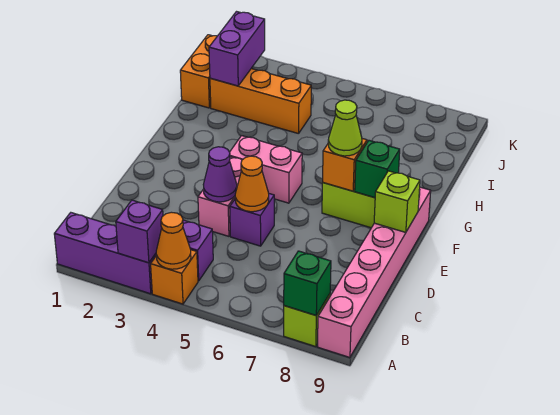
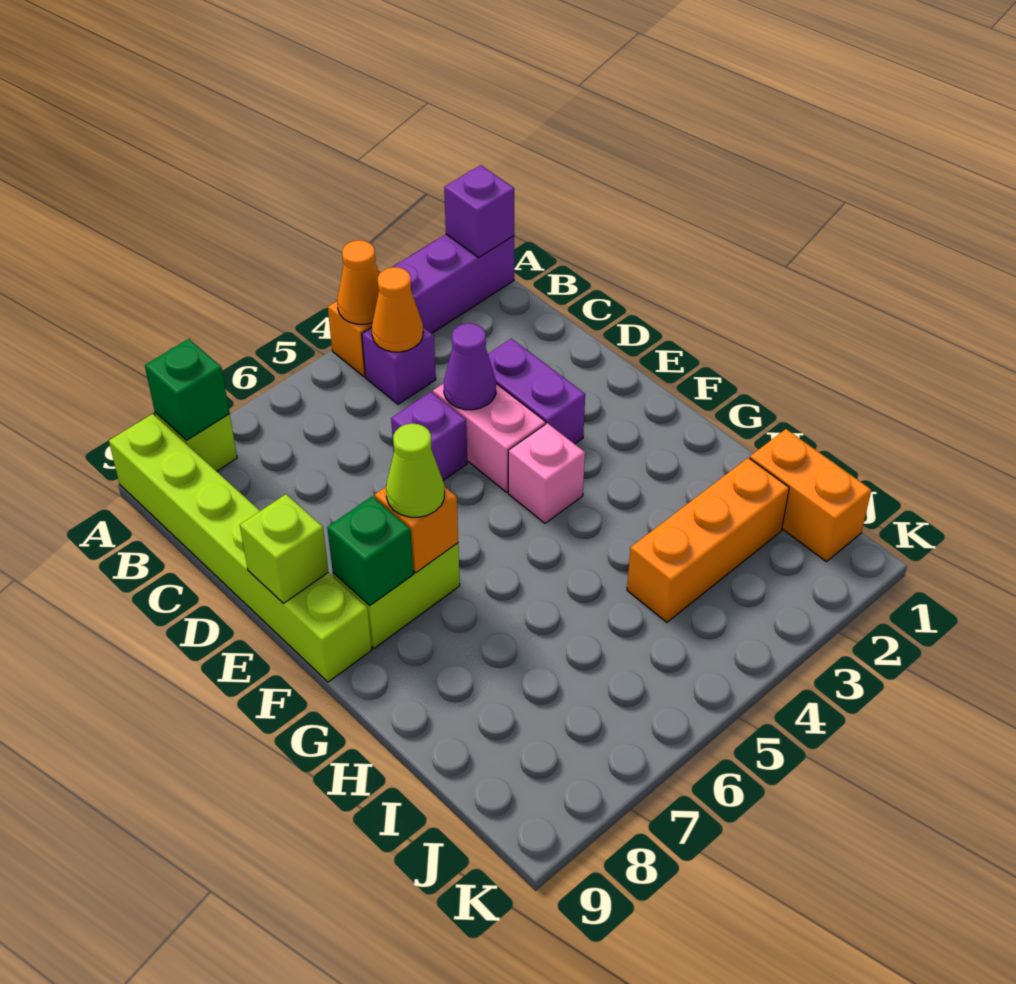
purple 1x1 brick [116,200,163,263] -> purple 1x1 brick moved to [444,165,514,257]
pink 1x6 brick [318,187,431,358] -> lime 1x6 brick [109,414,372,682]
orange 1x1 cone [235,156,269,212] -> orange 1x1 cone moved to [372,267,423,352]
pink 1x2 brick [230,136,302,203] -> pink 1x1 brick [508,423,585,523]
purple 1x2 brick [209,12,265,86] -> purple 1x2 brick moved to [488,339,585,444]

